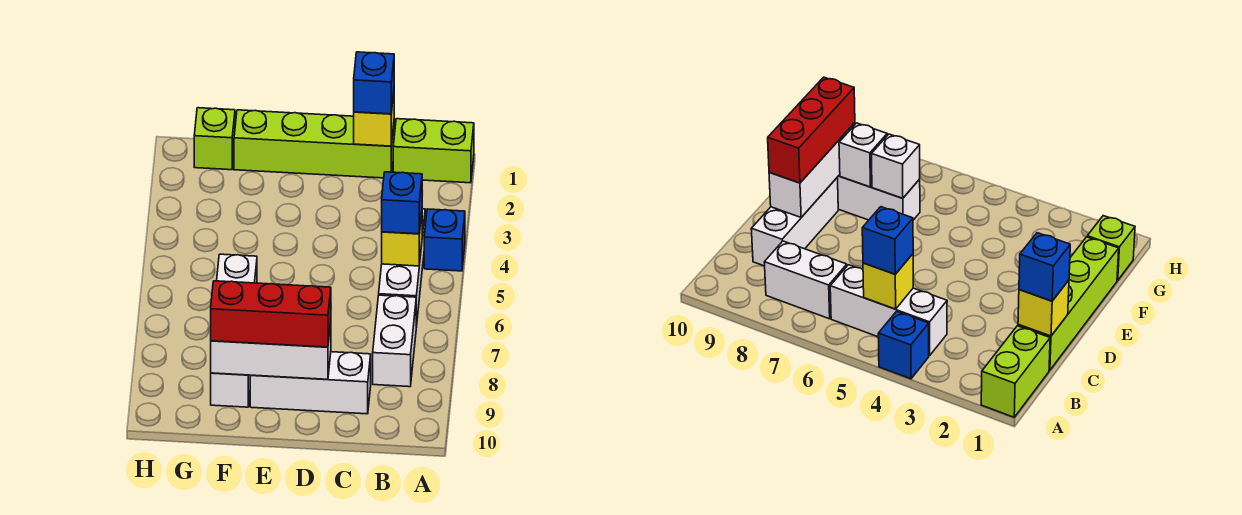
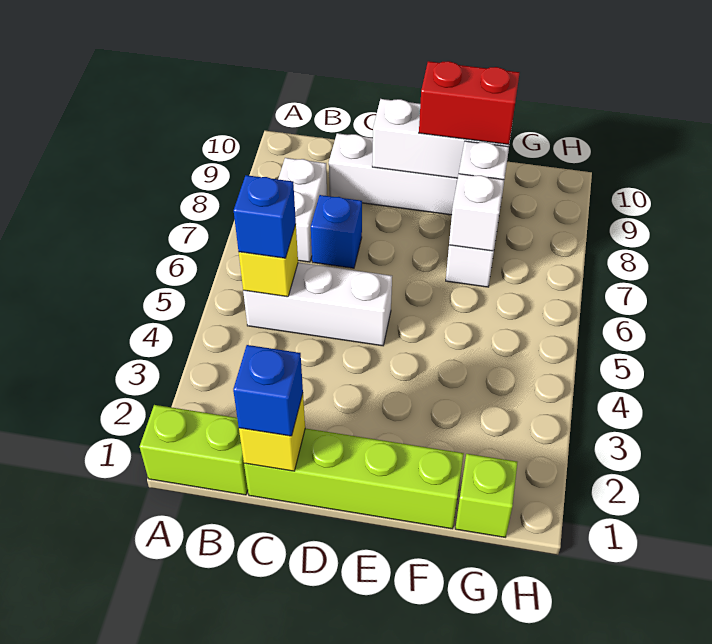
blue 1x1 brick [424,209,465,271] -> blue 1x1 brick moved to [311,195,362,268]
white 1x3 brick [379,209,425,327] -> white 1x3 brick turned to [243,263,392,346]
red 1x3 brick [211,281,331,347] -> red 1x2 brick [419,61,519,145]

